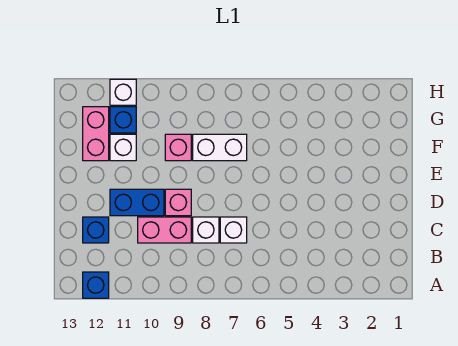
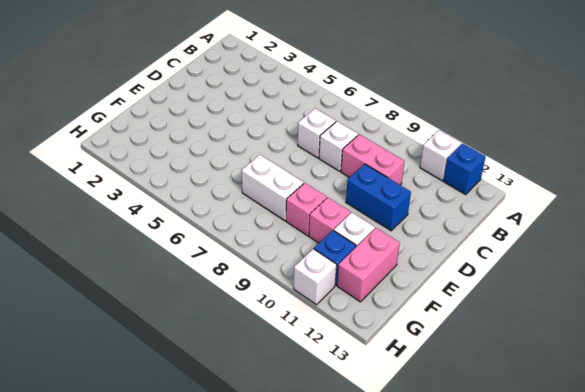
none -> white 1x1 brick [420,130,461,181]
blue 1x1 brick [83,217,109,243] -> none
pink 1x1 brick [165,189,191,216] -> pink 1x1 brick moved to [309,198,351,243]

